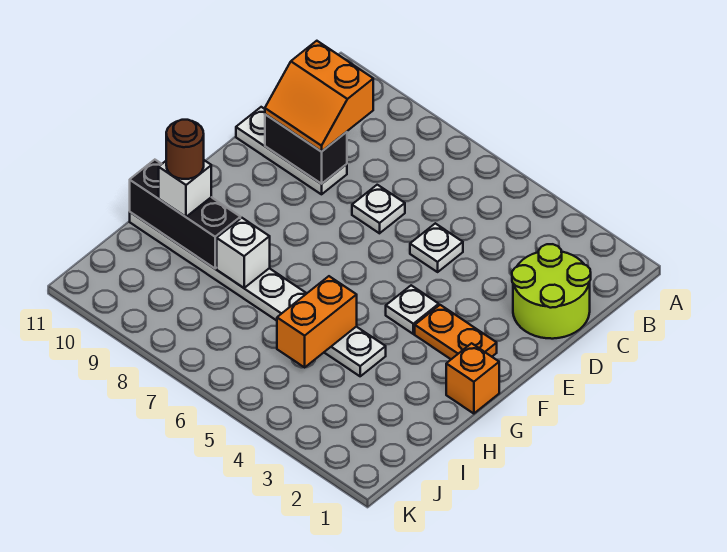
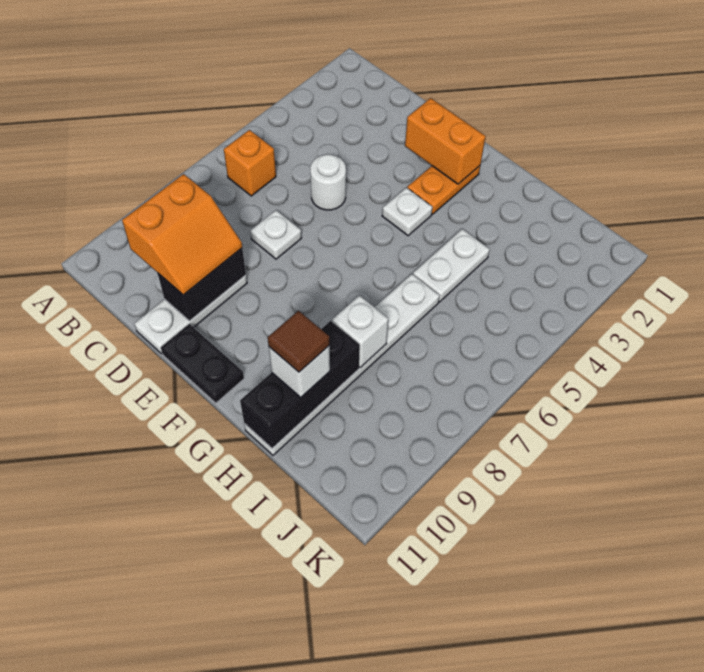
lime 2x2 round brick [512,244,591,339] -> none
white 1x1 plate [410,223,463,272] -> white 1x1 round brick [310,155,346,210]
none -> black 1x2 plate [161,324,244,403]
orange 1x1 brick [446,343,499,414] -> orange 1x1 brick moved to [224,130,276,196]
orange 1x2 brick [277,276,357,367] -> orange 1x2 brick moved to [405,98,486,184]
brown 1x1 round brick [166,120,204,179] -> brown 1x1 tile [268,311,329,372]

